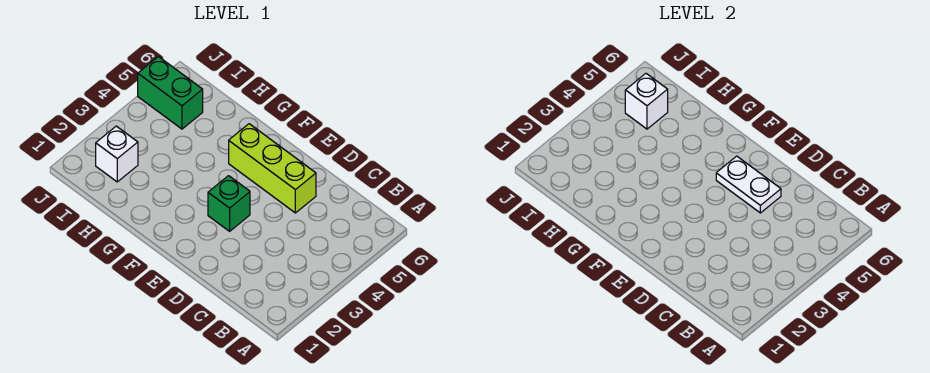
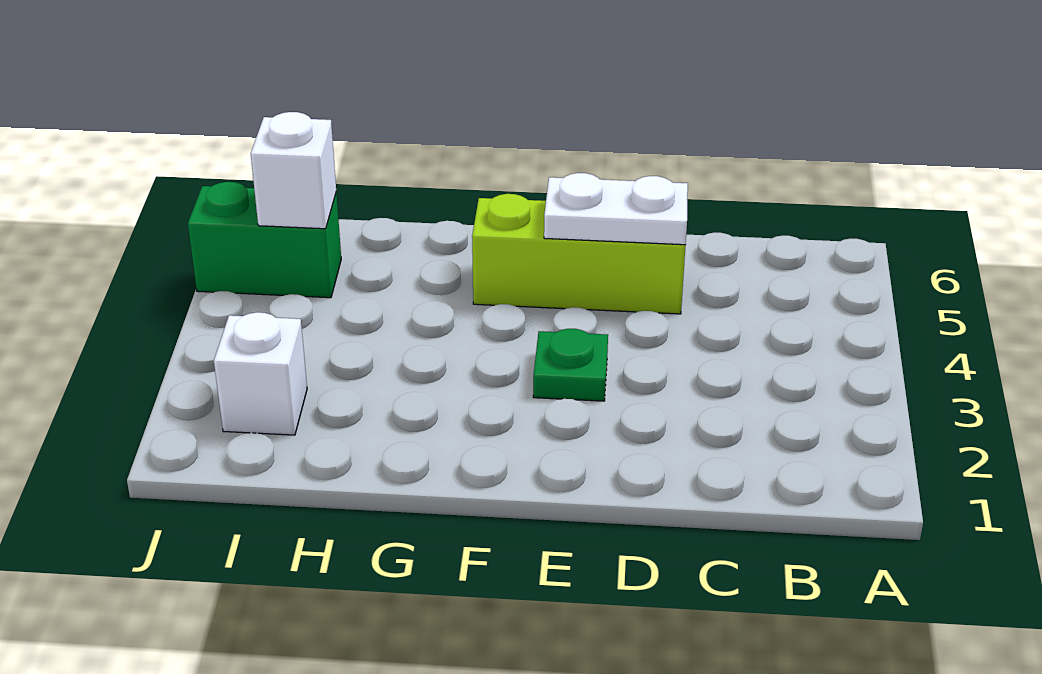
green 1x1 brick [208,176,250,231] -> green 1x1 plate [533,329,608,401]

